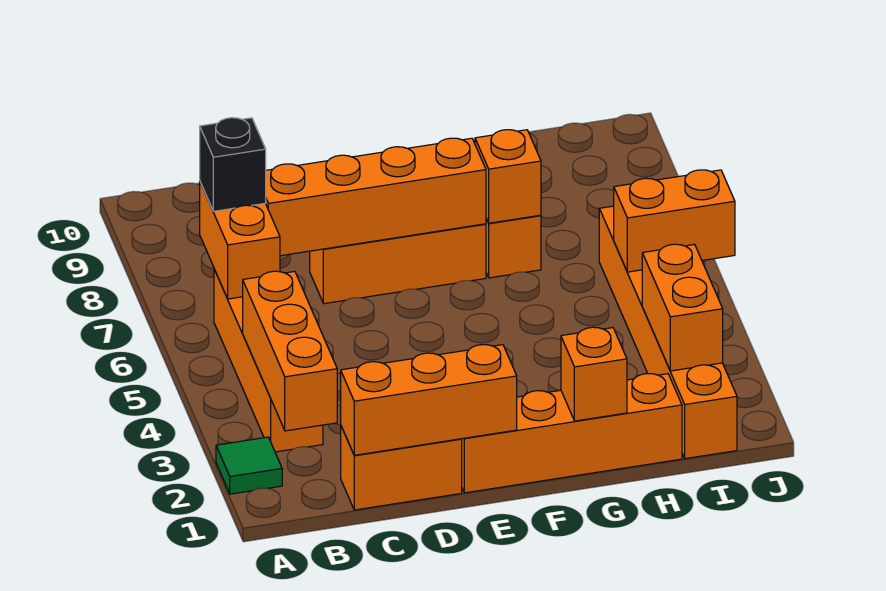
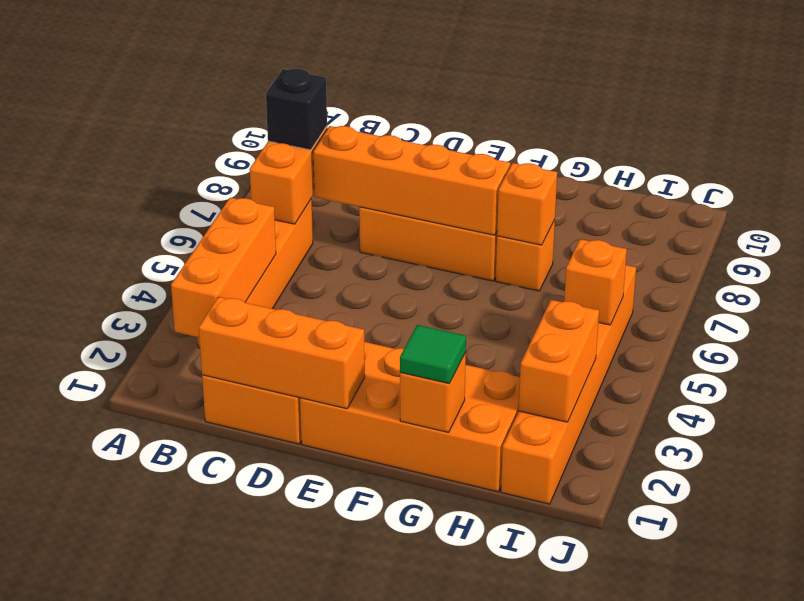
green 1x1 tile [216,437,282,494] -> green 1x1 tile moved to [400,325,466,384]
orange 1x4 brick [462,374,682,493] -> orange 2x4 brick [300,342,520,492]
orange 1x2 brick [614,170,735,272] -> orange 1x1 brick [564,239,627,325]

